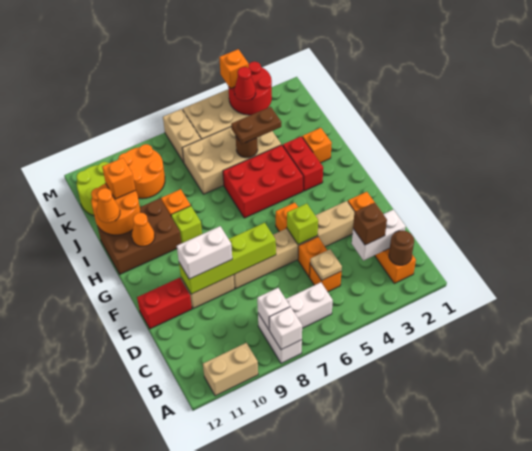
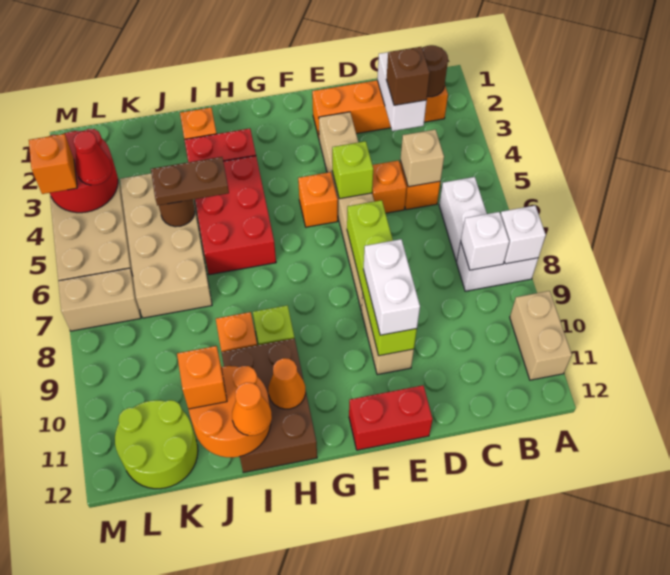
tan 1x1 plate [310,249,342,280] -> tan 1x1 brick [400,130,444,187]
red 1x2 brick [137,278,192,329] -> red 1x2 brick turned to [349,385,433,450]
brown 1x2 plate [231,107,281,144] -> brown 1x2 plate turned to [151,157,229,206]
orange 2x2 round brick [118,144,165,199] -> none

